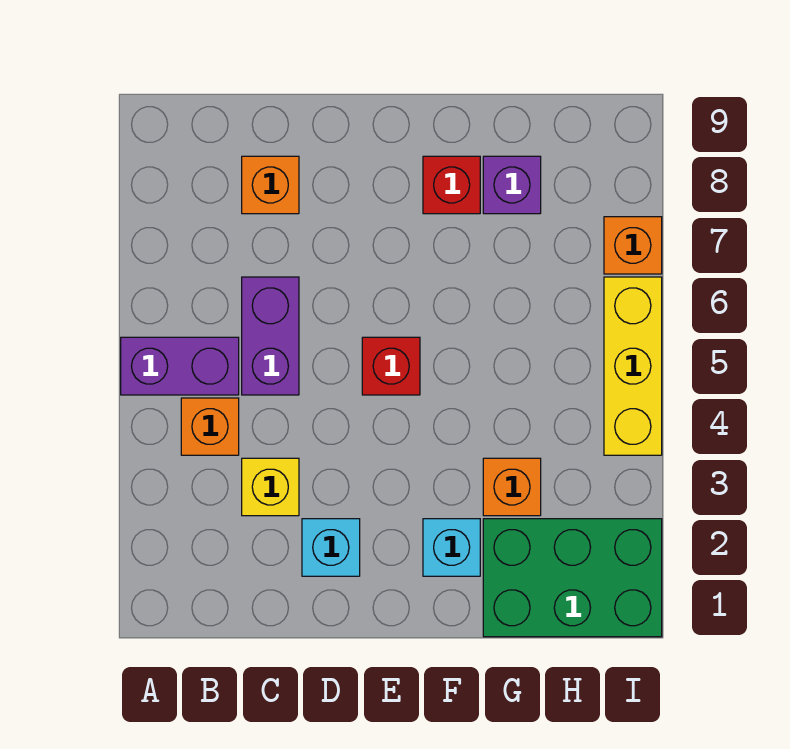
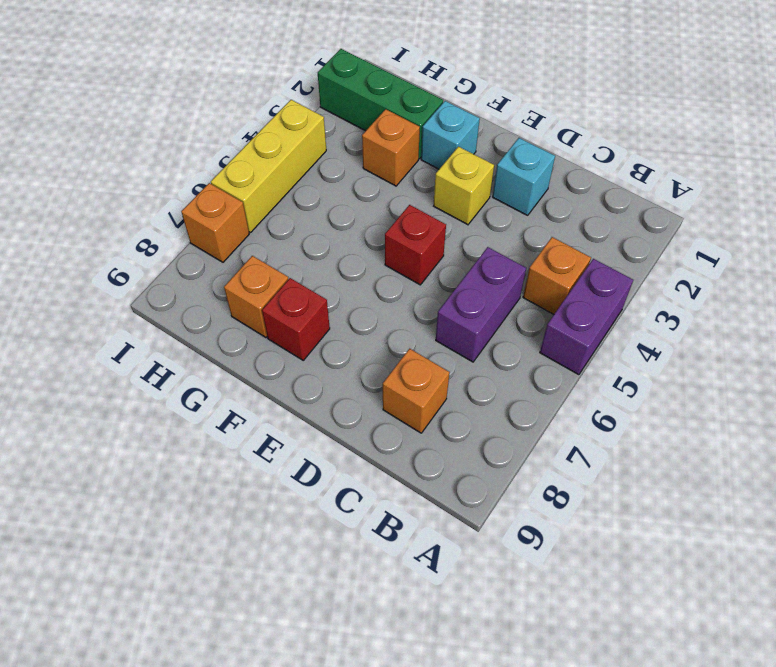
purple 1x2 brick [121,337,239,395] -> purple 1x2 brick turned to [540,259,633,375]
yellow 1x1 brick [242,458,299,516] -> yellow 1x1 brick moved to [434,147,494,225]
green 2x3 brick [483,519,662,637] -> green 1x3 brick [318,49,443,159]
purple 1x1 brick [483,156,541,214] -> orange 1x1 brick [224,256,289,337]

